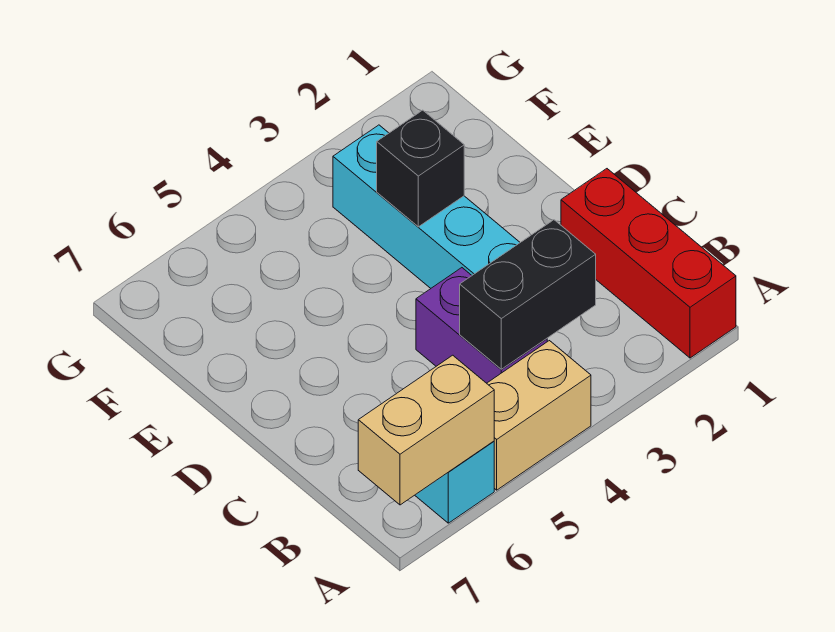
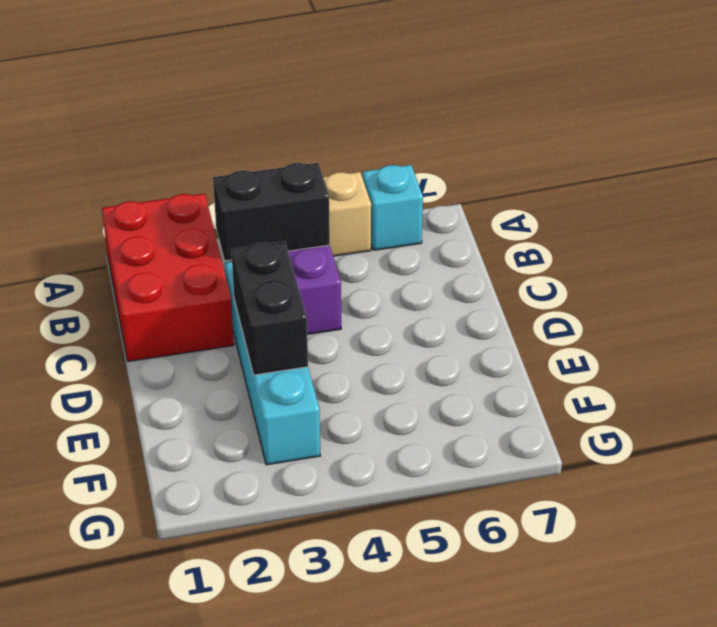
red 1x3 brick [561,169,736,358] -> red 2x3 brick [102,193,234,361]
tan 1x2 brick [358,355,494,505] -> none
black 1x1 brick [377,110,464,227] -> black 1x2 brick [231,241,308,375]

